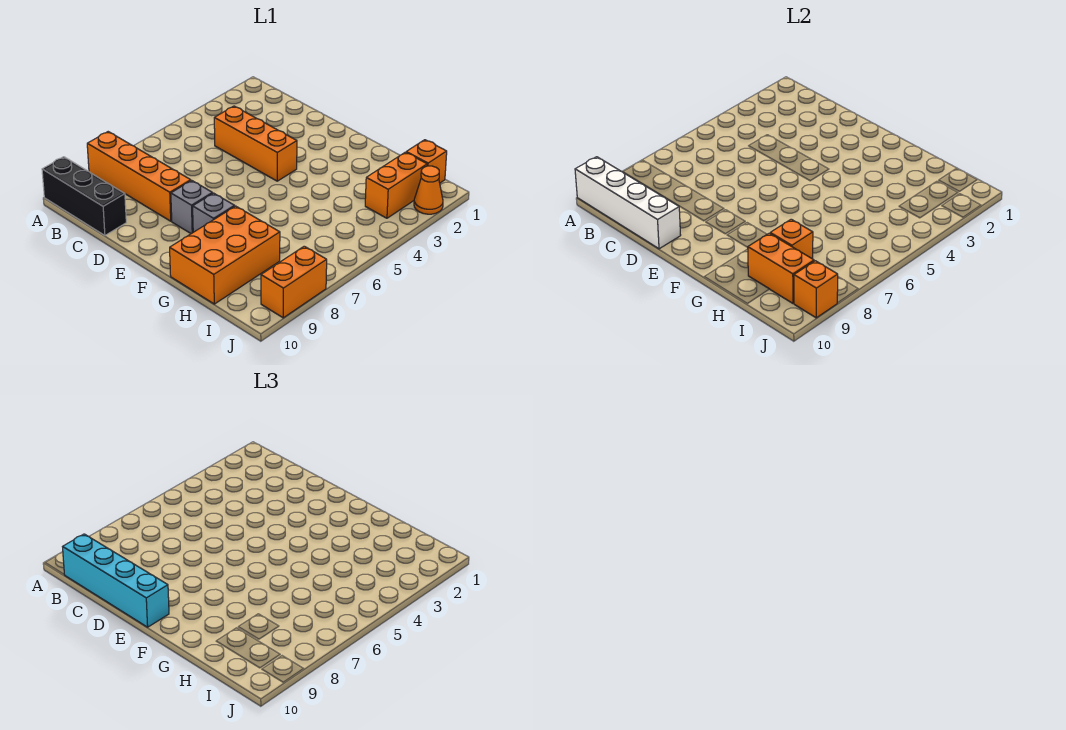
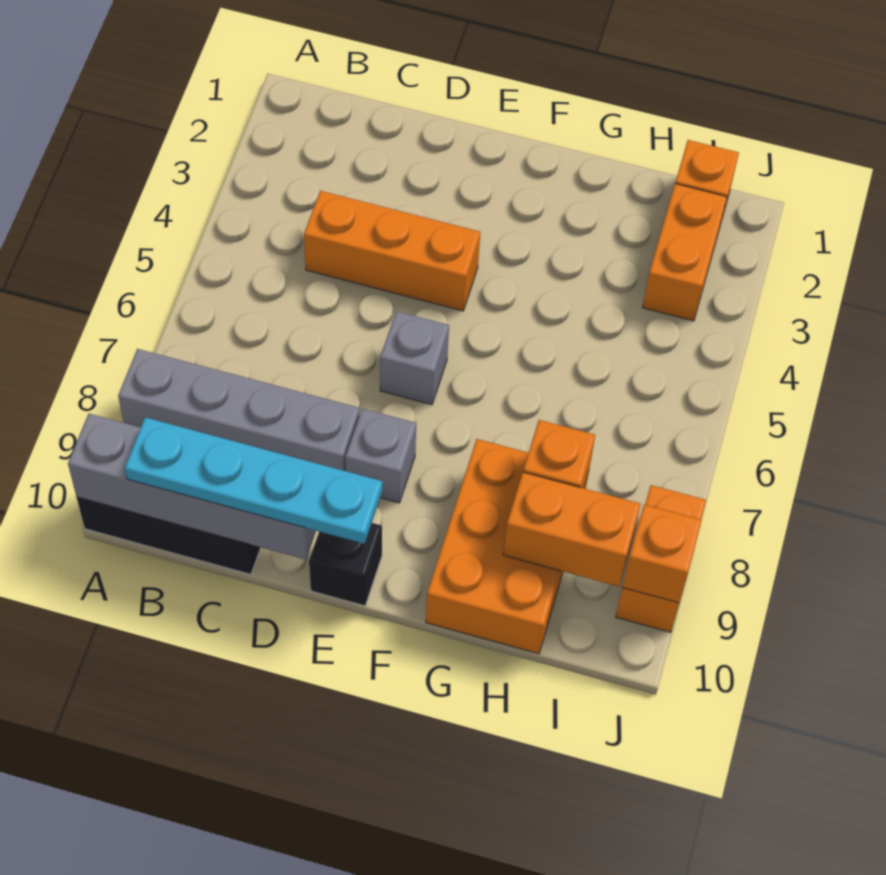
orange 1x4 brick [87,132,191,221] -> grey 1x4 brick [118,349,359,471]
white 1x4 brick [575,157,681,249] -> grey 1x4 brick [68,414,316,560]
cyan 1x4 brick [63,534,169,627] -> cyan 1x4 plate [125,417,382,544]
none -> black 1x1 brick [309,523,382,606]
grey 1x1 brick [193,193,235,232] -> grey 1x1 brick moved to [380,311,449,405]
orange 1x1 cone [414,166,443,214] -> none

